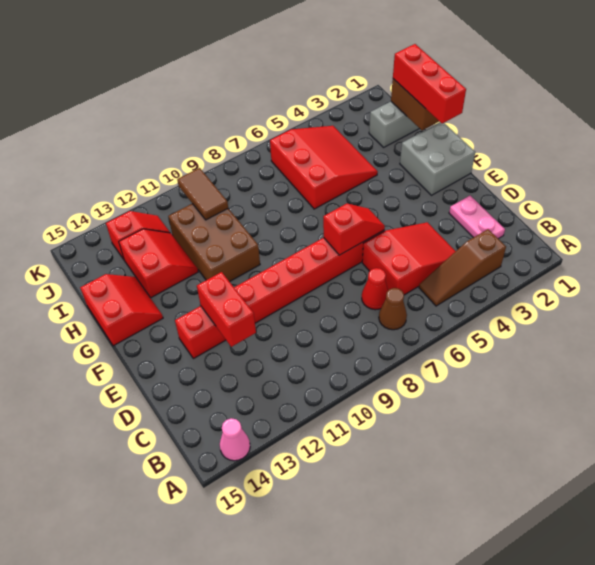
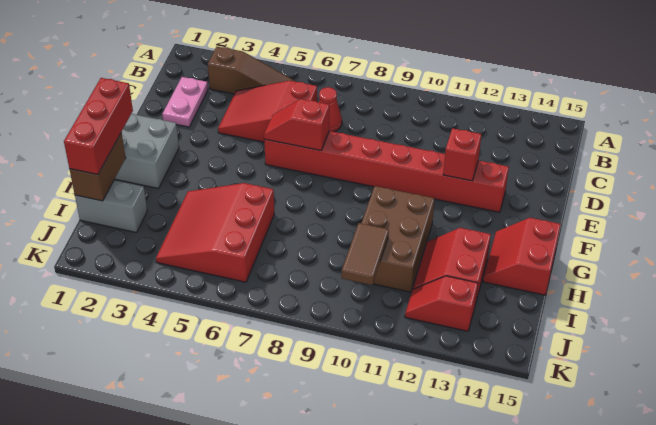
pink 1x1 cone [220,418,250,461] -> none
brown 1x1 cone [379,288,407,330] -> none
red 1x2 brick [197,272,256,347] -> red 1x1 brick [443,128,481,181]

